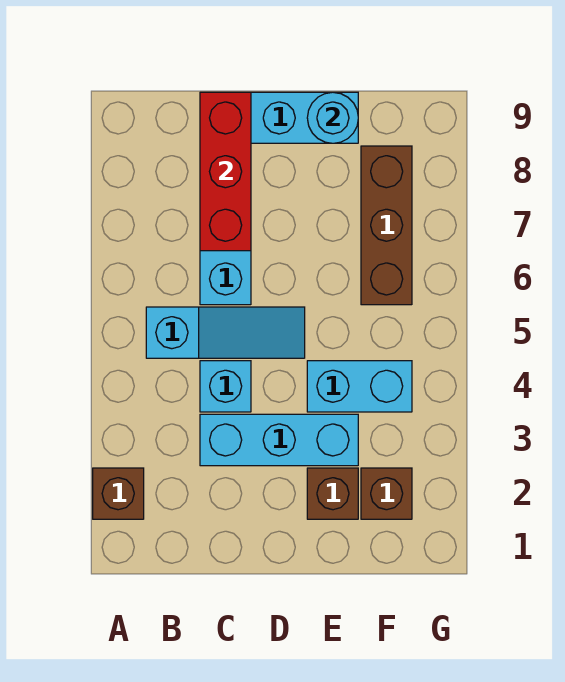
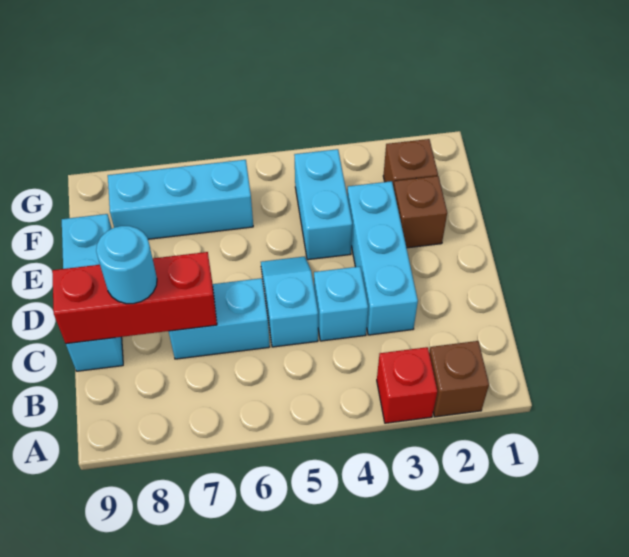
none -> red 1x1 brick [377,347,437,423]
cyan 1x3 slope [146,307,305,358] -> cyan 1x2 slope [261,256,318,347]
cyan 1x1 round brick [307,92,358,143] -> cyan 1x1 round brick moved to [96,226,157,304]
brown 1x3 brick [361,146,412,305] -> cyan 1x3 brick [108,160,253,239]

